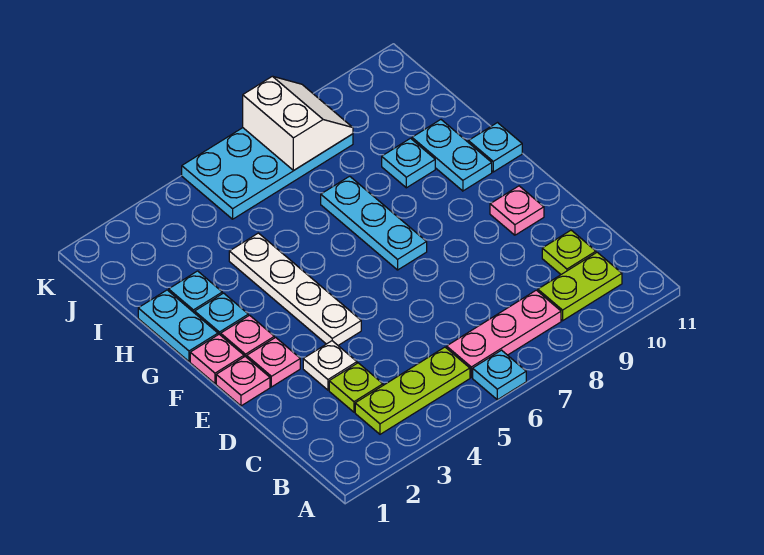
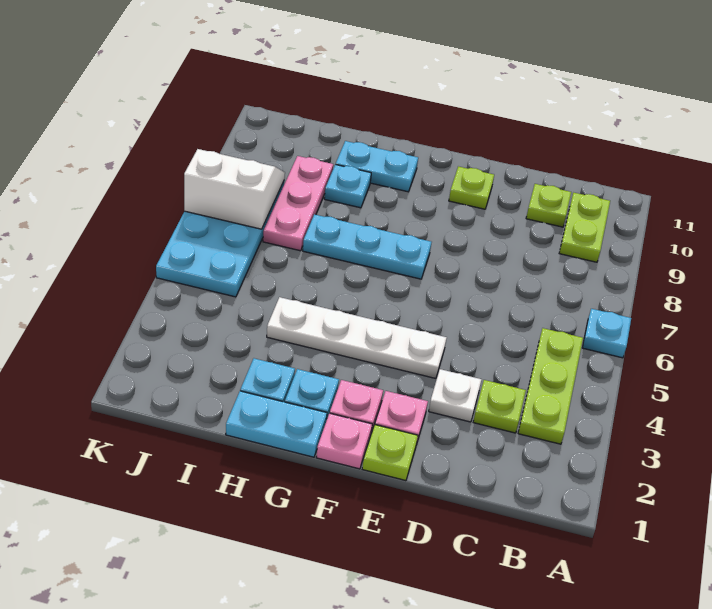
pink 1x3 plate [447,290,561,377] -> pink 1x3 plate moved to [263,156,333,251]
pink 1x1 plate [216,357,270,406] -> lime 1x1 plate [362,425,418,481]
pink 1x1 plate [490,186,544,235] -> lime 1x1 plate [449,166,494,209]
cyan 1x1 plate [468,123,522,172] -> none

